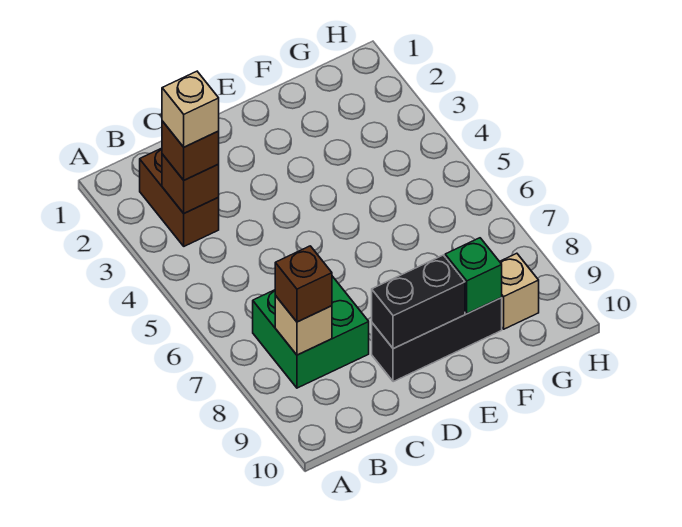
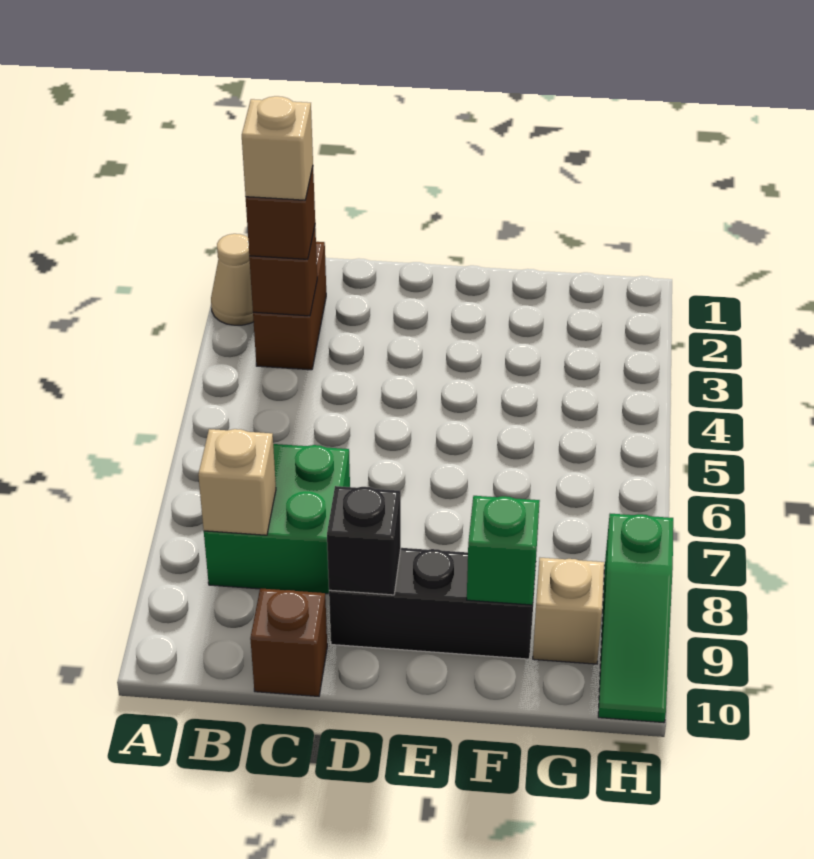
none -> tan 1x1 cone [211,234,254,325]
brown 1x1 brick [275,246,332,322] -> brown 1x1 brick moved to [250,588,327,696]
black 1x2 brick [372,255,465,349] -> black 1x1 brick [327,486,401,595]
none -> green 1x3 slope [598,514,673,723]

